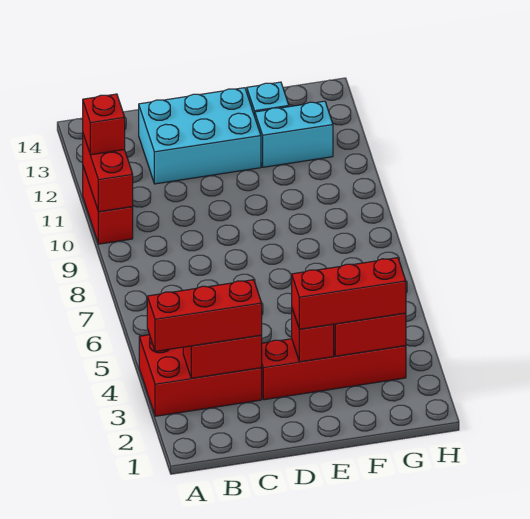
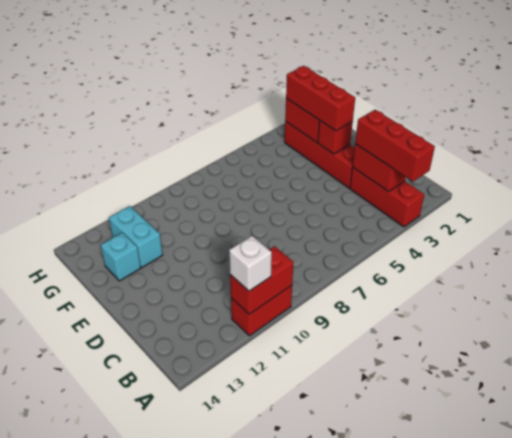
red 2x3 brick [139,335,262,416] -> red 1x3 brick [350,167,424,227]
red 1x1 brick [83,94,125,155] -> white 1x1 brick [229,236,272,291]
cyan 2x3 brick [139,88,261,184] -> none

